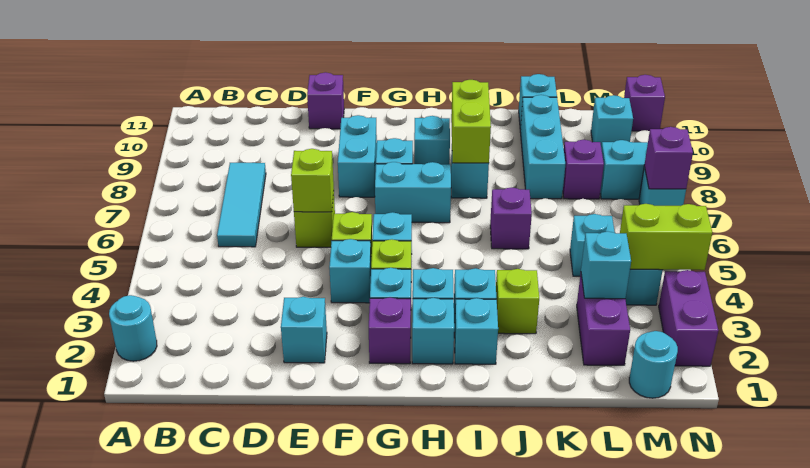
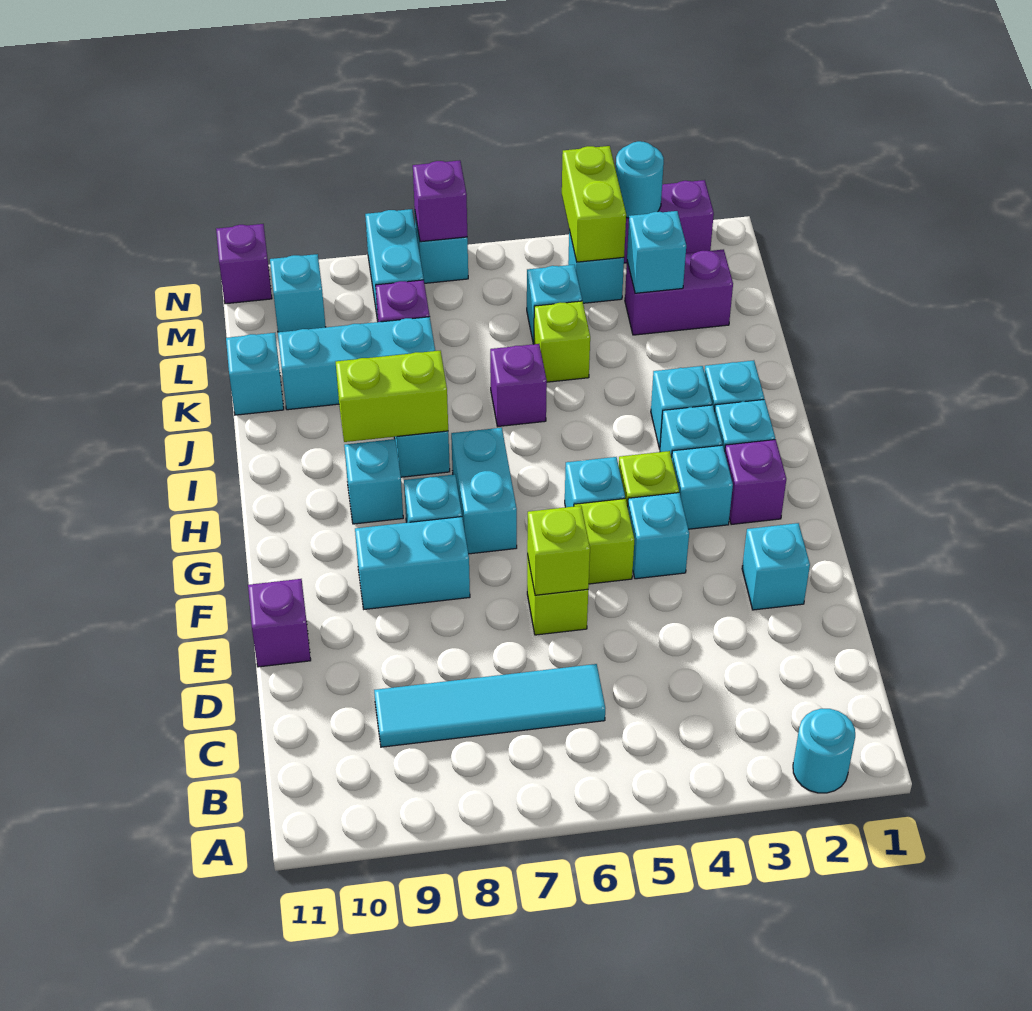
cyan 1x3 tile [217,163,266,247] -> cyan 1x4 tile [374,664,605,747]
lime 1x1 brick [496,269,539,334] -> lime 1x1 brick moved to [534,301,590,382]
cyan 1x1 round brick [629,331,678,398] -> cyan 1x1 round brick moved to [616,141,664,218]

